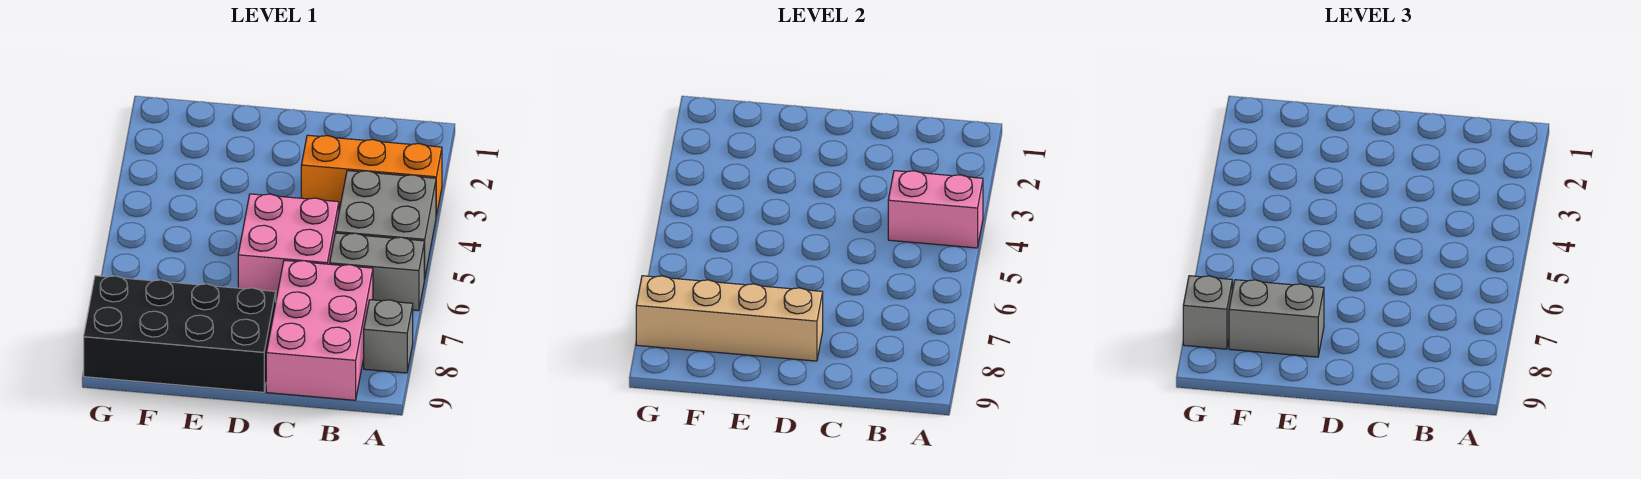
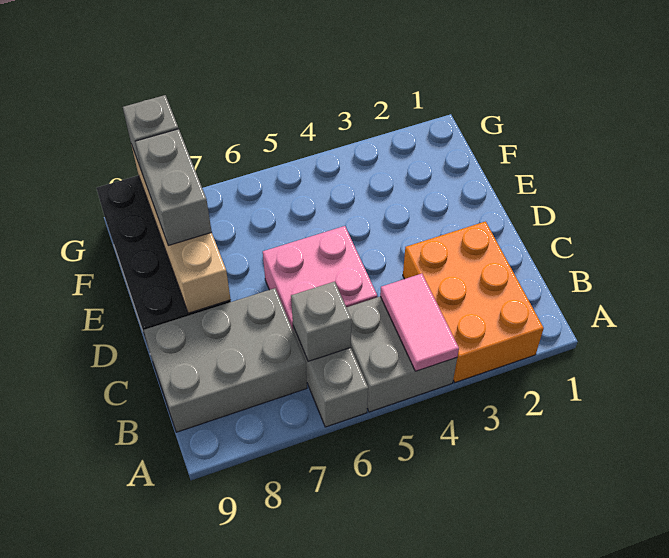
orange 1x3 brick [301,135,442,216] -> orange 2x3 brick [403,222,544,382]
pink 1x2 brick [888,171,983,248] -> pink 1x2 tile [380,274,459,371]
grey 1x1 brick [364,300,413,373] -> grey 1x1 brick moved to [291,282,351,361]
pink 2x3 brick [266,260,373,400] -> grey 2x3 brick [144,288,307,432]

